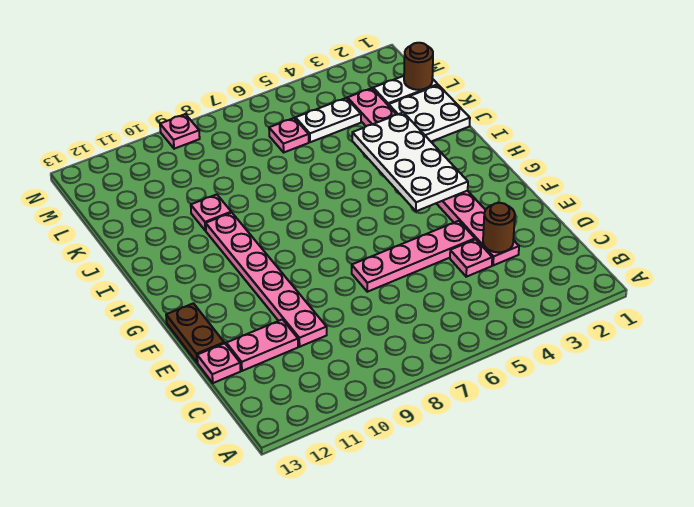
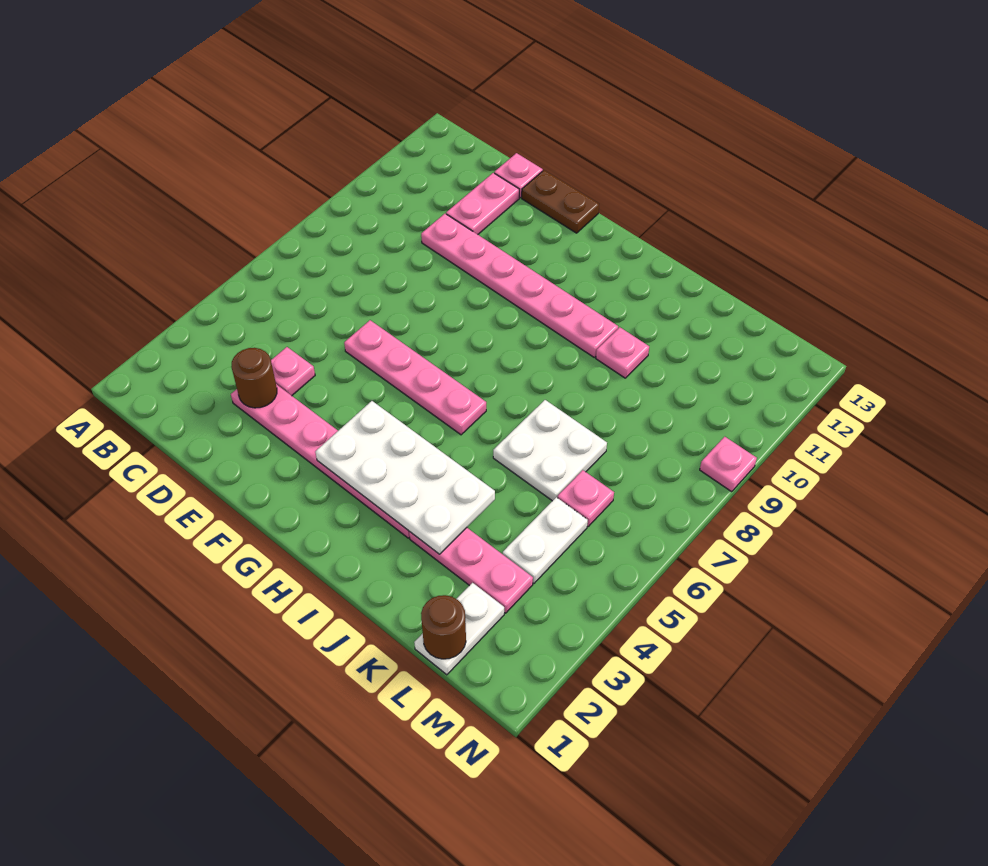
pink 1x4 plate [352,221,475,292] -> pink 1x4 plate turned to [344,320,486,435]
white 2x2 plate [389,85,470,142] -> white 2x2 plate moved to [493,400,607,501]

